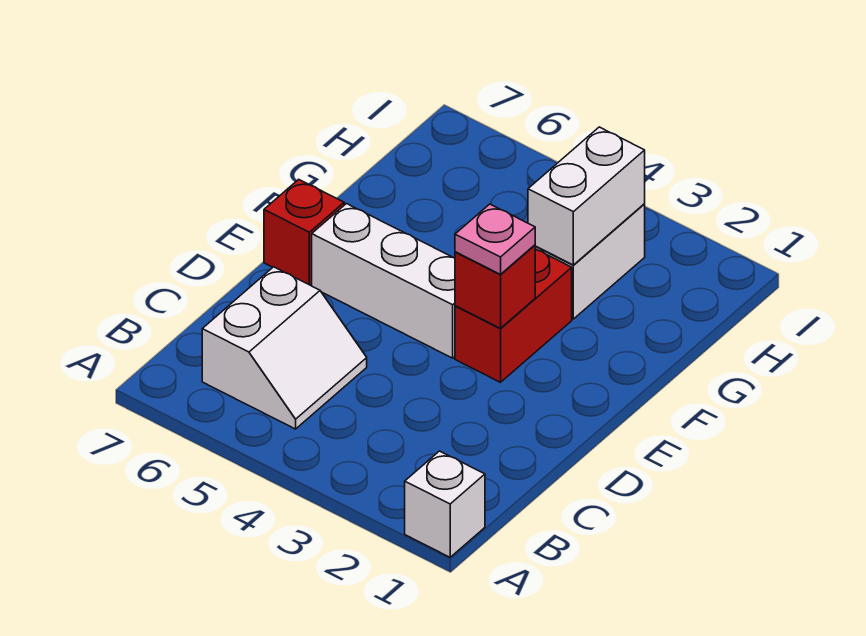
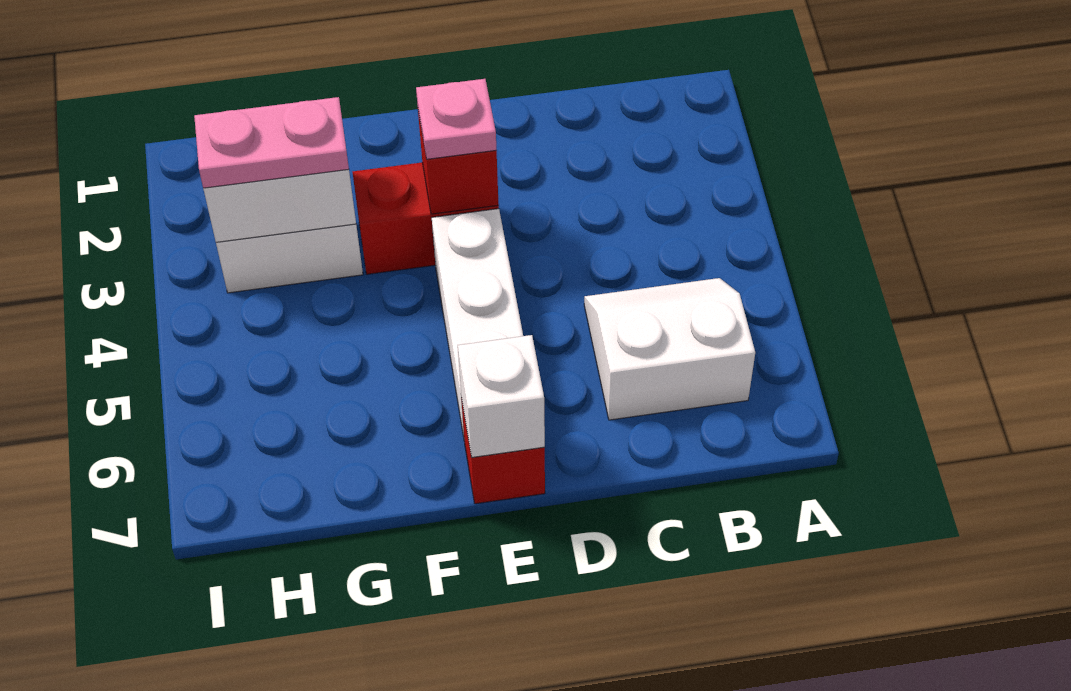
white 1x1 brick [405,451,485,557] -> white 1x1 brick moved to [458,335,545,458]
none -> pink 1x2 plate [194,97,349,188]

